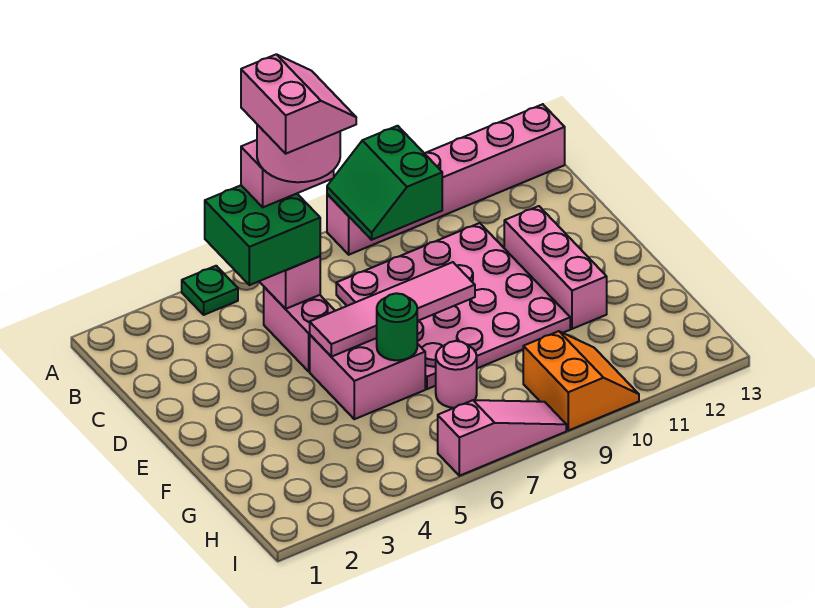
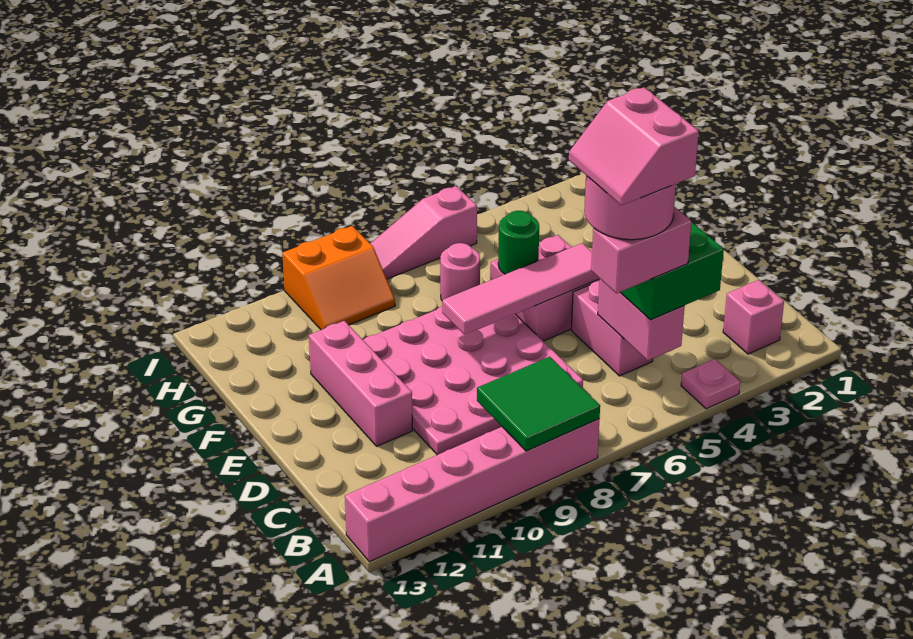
green 1x1 plate [182,266,238,315] -> pink 1x1 plate [681,359,740,409]
green 2x2 slope [327,126,442,240] -> green 2x2 tile [477,357,600,451]
none -> pink 1x1 brick [723,280,784,354]
orange 2x2 slope [523,331,639,431] -> orange 2x2 slope turned to [282,226,395,330]

